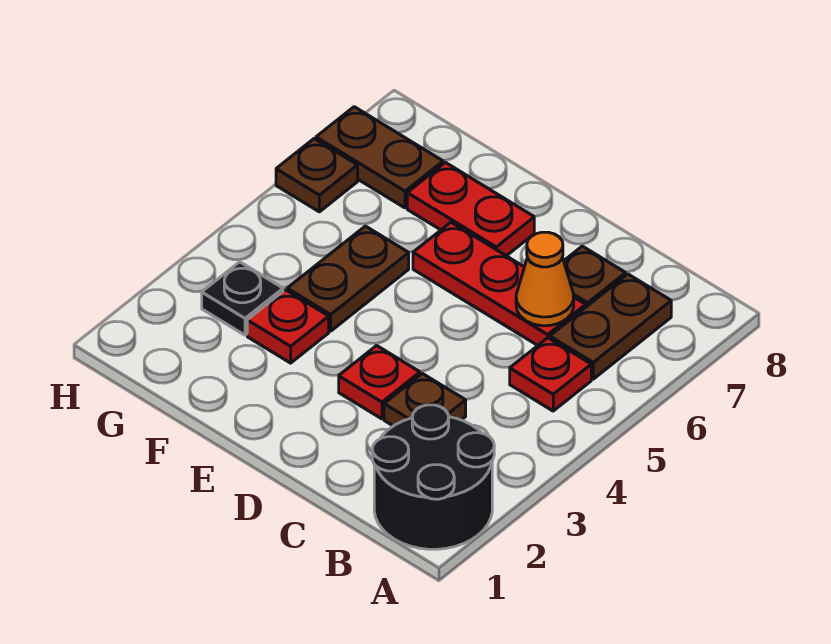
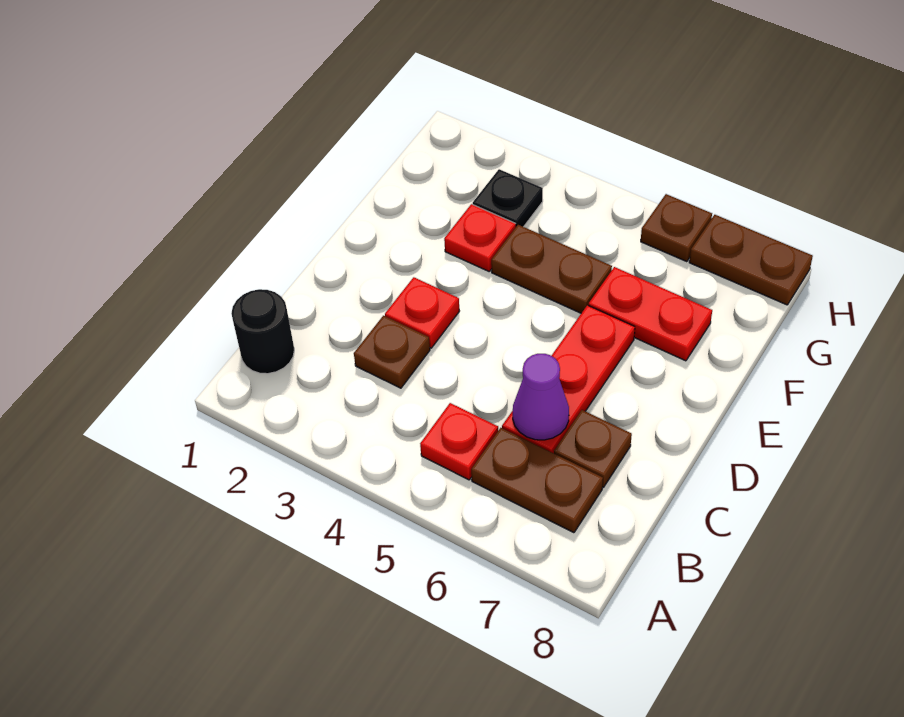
black 2x2 round brick [372,405,494,549] -> black 1x1 round brick [231,289,294,374]
orange 1x1 cone [516,232,574,326] -> purple 1x1 cone [513,354,569,440]
red 1x2 plate [407,163,534,256] -> red 1x2 plate turned to [588,267,712,361]
brown 1x2 plate [316,107,443,208] -> brown 1x2 plate turned to [689,215,813,305]

